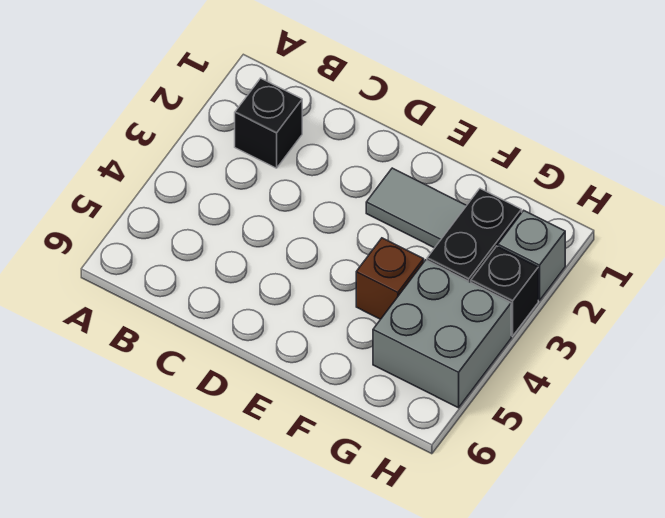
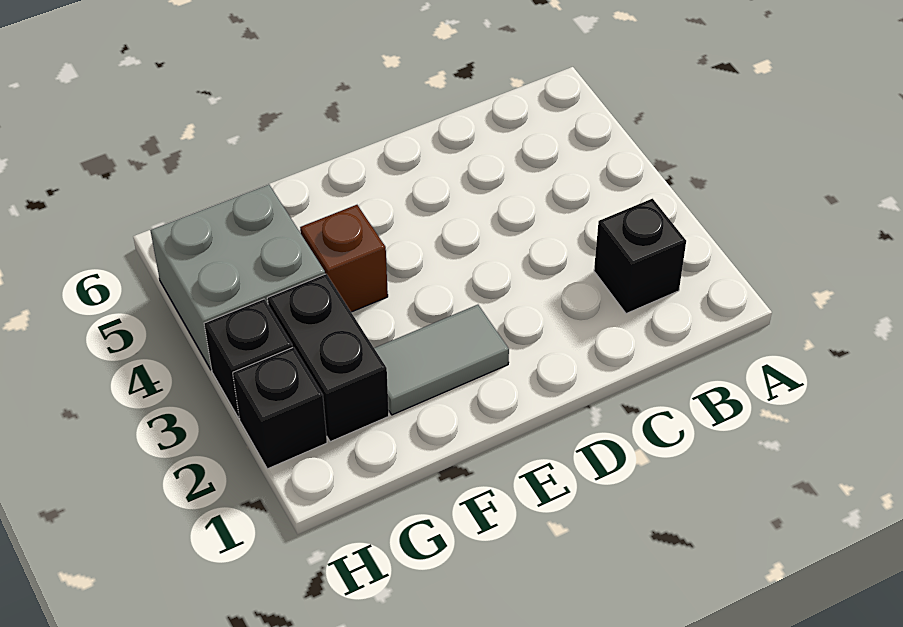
grey 1x1 brick [498,211,565,300] -> black 1x1 brick [233,347,327,469]

